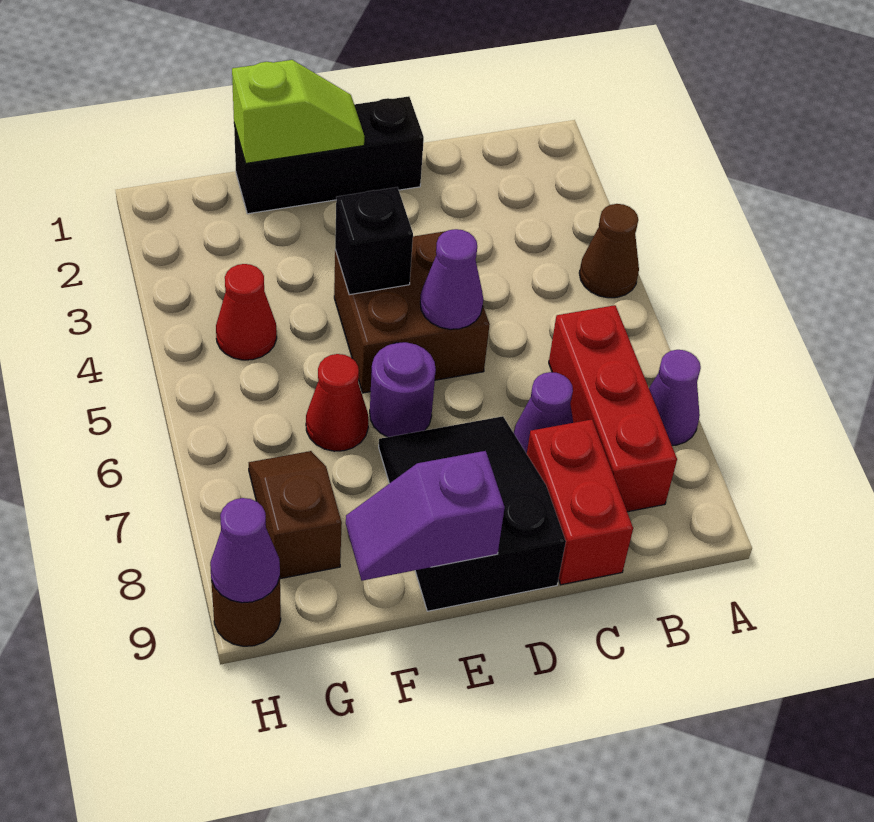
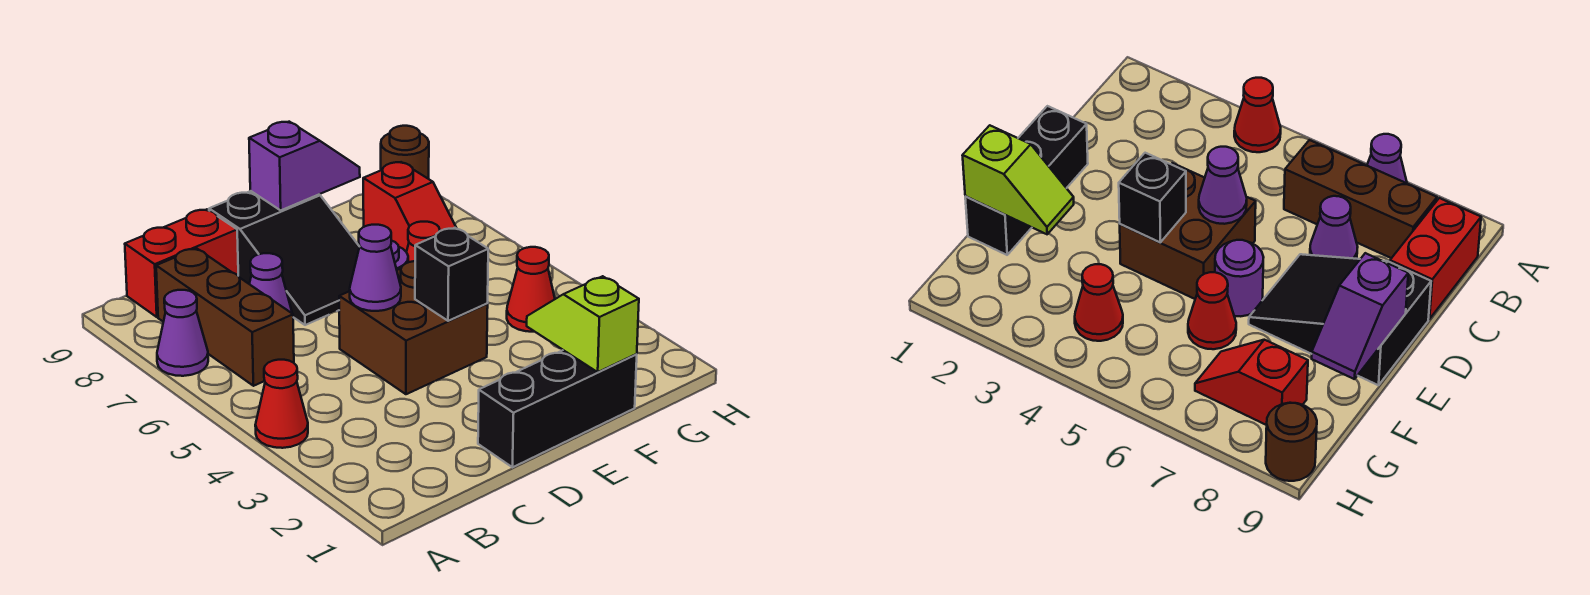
brown 1x1 cone [579,204,639,298] -> red 1x1 cone [255,360,308,448]
red 1x3 brick [549,305,677,512] -> brown 1x3 brick [156,248,294,386]
red 1x2 brick [527,419,633,585] -> red 1x2 brick turned to [125,209,238,317]
lime 1x2 slope [232,60,365,163] -> lime 1x2 slope turned to [527,276,639,372]
brown 1x2 slope [249,451,342,579] -> red 1x2 slope [363,162,456,252]
purple 1x1 cone [210,498,280,603] -> none

